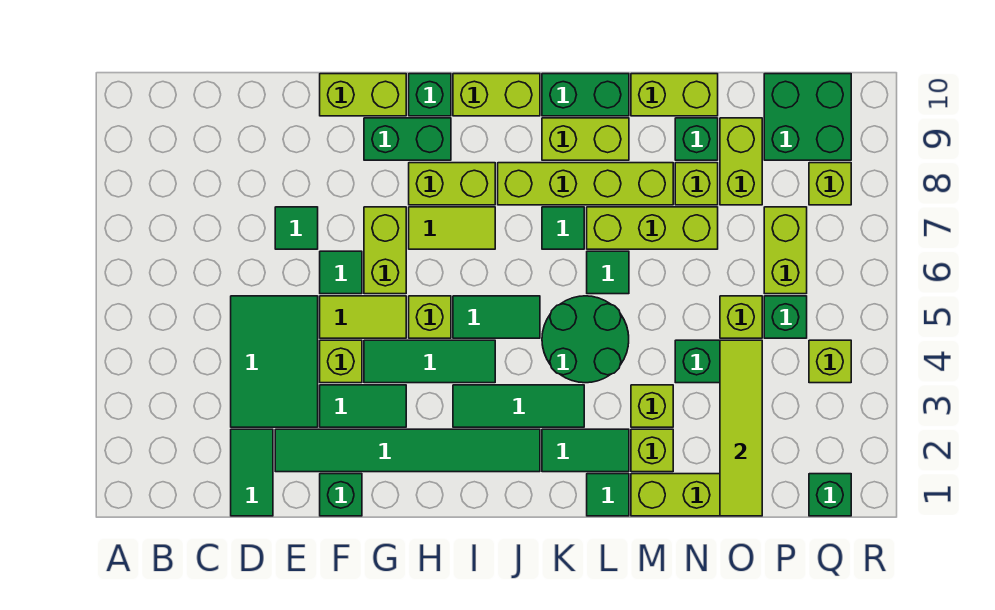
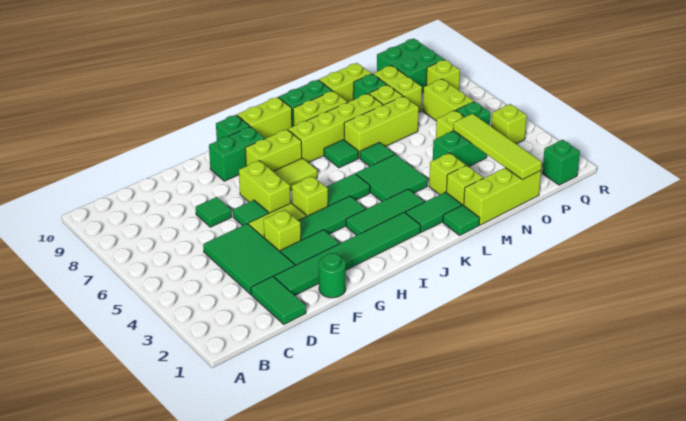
green 1x1 brick [320,474,362,516] -> green 1x1 round brick [319,253,346,298]
lime 1x2 brick [320,74,406,116] -> none
green 2x2 round brick [542,296,629,383] -> green 2x2 tile [356,154,428,201]

